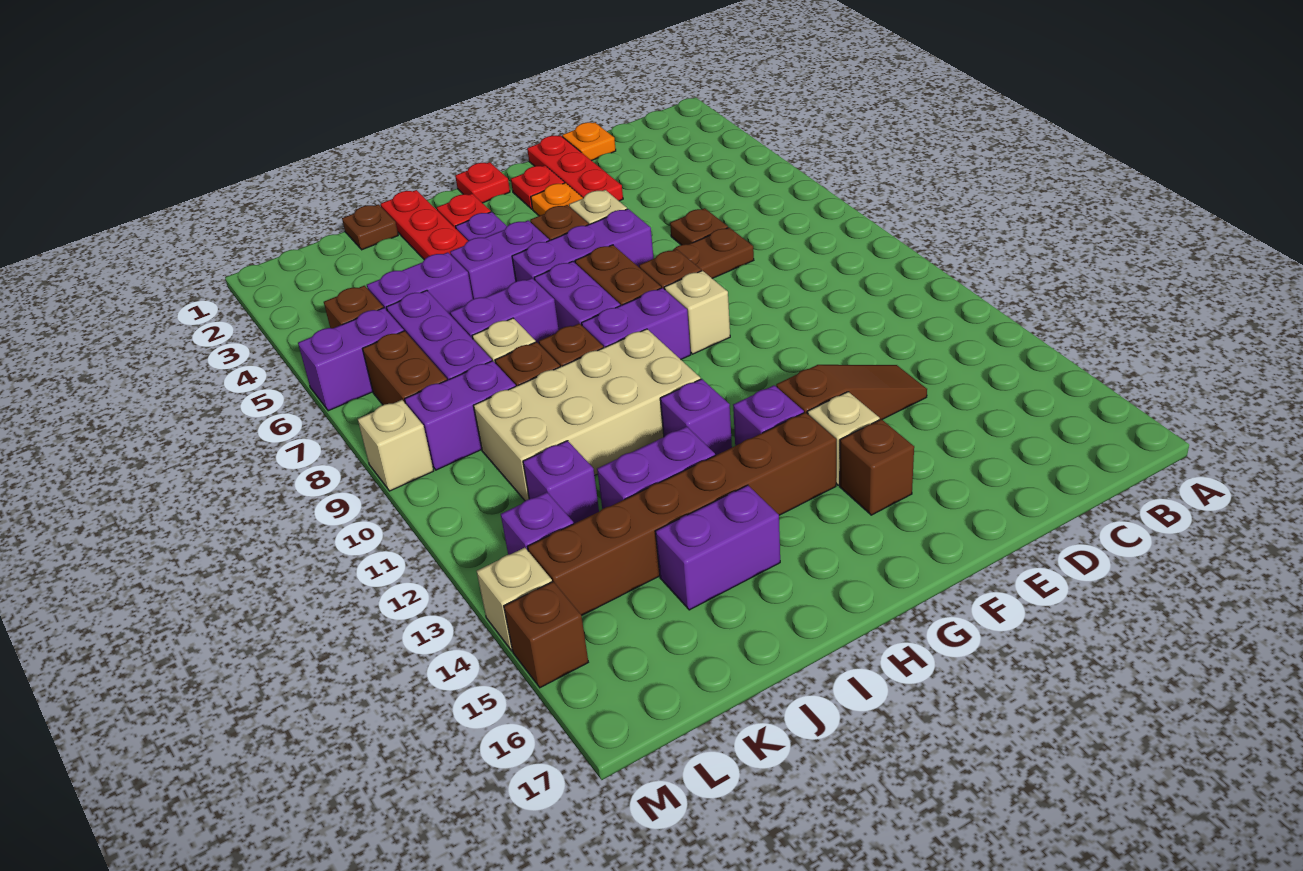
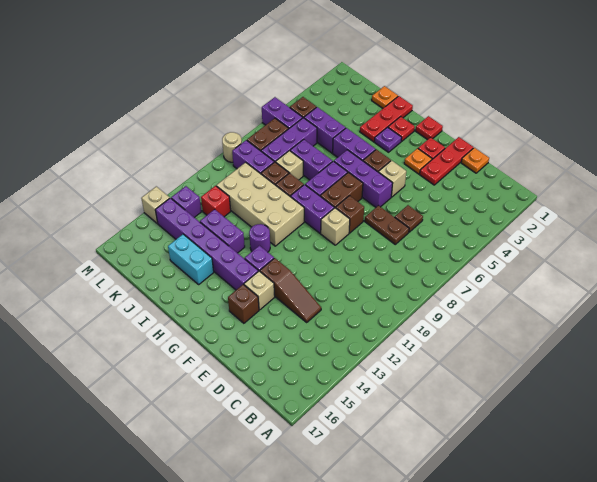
brown 1x6 brick [528,412,836,616] -> purple 1x6 brick [155,198,258,290]
purple 1x1 brick [660,379,732,455] -> purple 1x1 round brick [249,224,270,252]
purple 1x2 brick [655,485,780,610] -> cyan 1x2 brick [168,234,214,284]
brown 1x1 plate [342,204,398,250] -> orange 1x1 plate [372,86,398,108]
purple 1x1 brick [523,441,599,524] -> red 1x1 brick [201,186,231,217]
tan 1x1 brick [358,400,433,491] -> tan 1x1 round brick [222,132,242,162]
brown 1x1 brick [504,582,588,688] -> none

